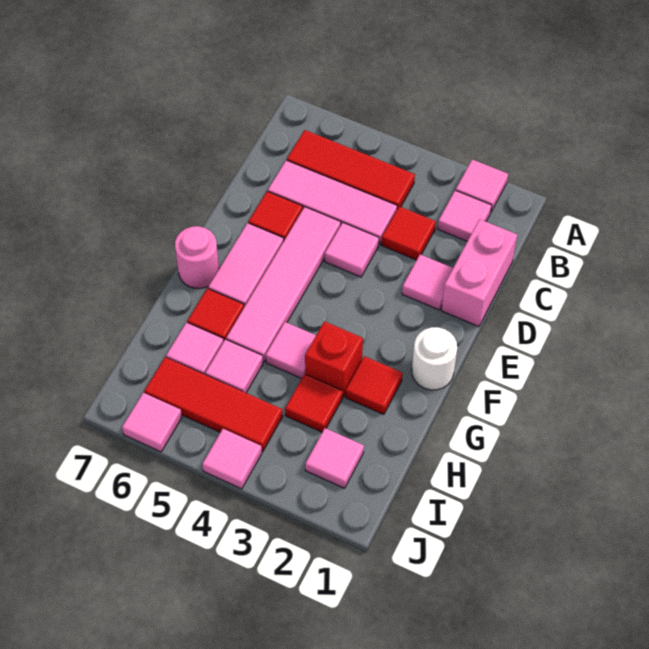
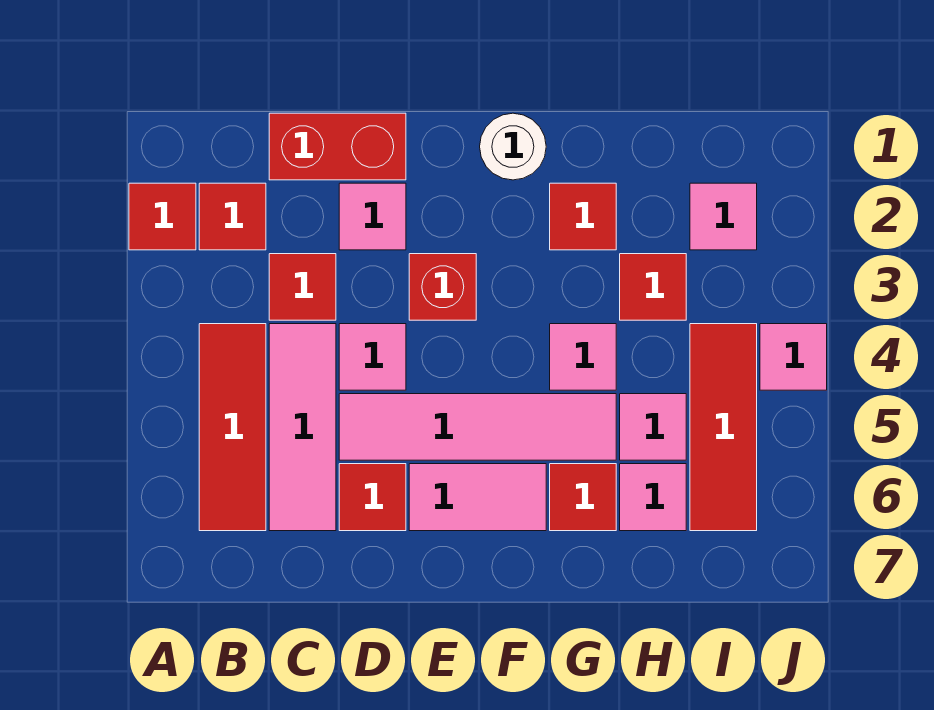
pink 1x1 tile [456,160,508,212] -> red 1x1 tile [129,183,196,250]
pink 1x1 tile [438,190,492,241] -> red 1x1 tile [199,183,266,250]
pink 1x2 brick [441,219,517,327] -> red 1x2 brick [269,113,406,180]
pink 1x1 round brick [175,226,219,288] -> none
red 1x1 brick [305,321,363,397] -> red 1x1 brick moved to [409,254,476,320]
pink 1x1 tile [122,393,182,452] -> none

